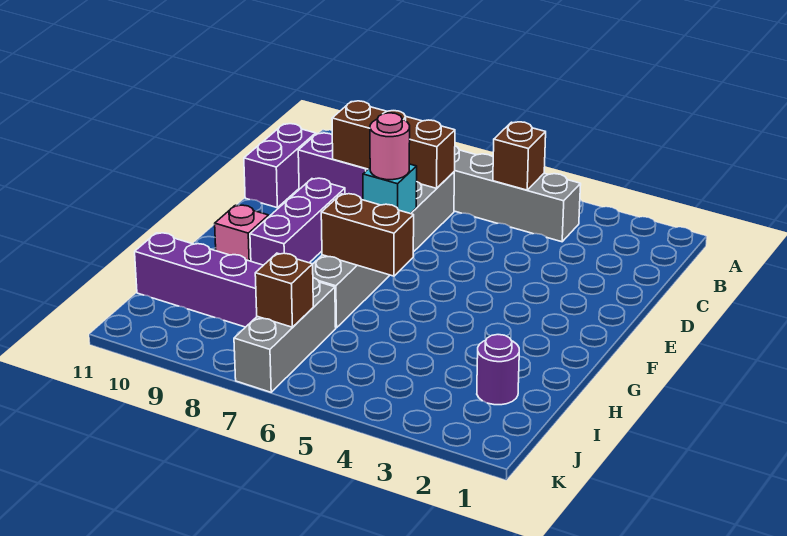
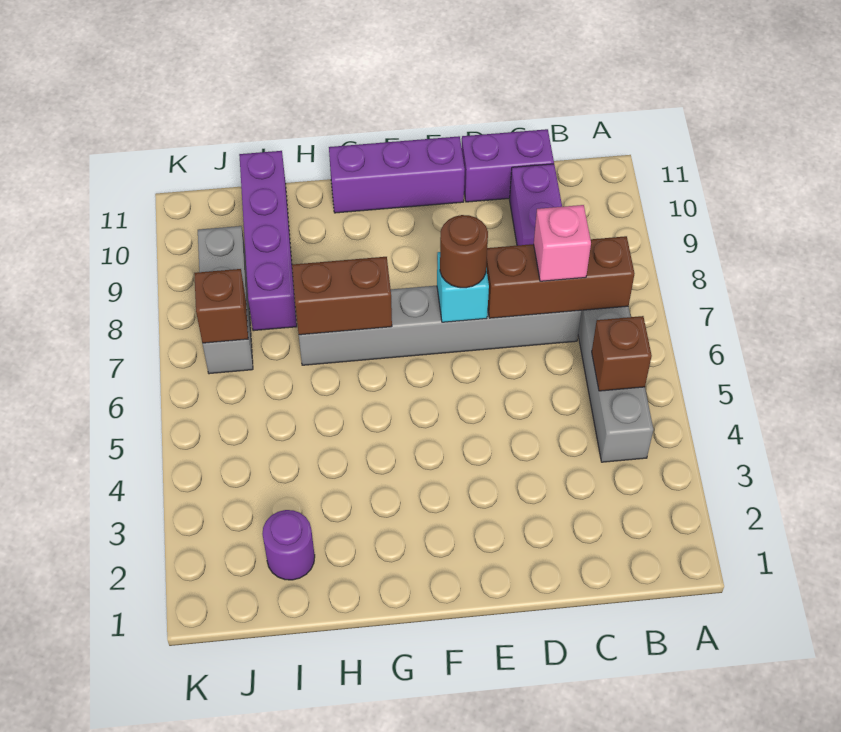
brown 1x3 brick [332,101,455,188] -> brown 1x3 brick turned to [486,236,634,318]
pink 1x1 round brick [370,113,410,180] -> brown 1x1 round brick [440,215,488,288]
purple 1x3 brick [250,178,345,265] -> purple 1x3 brick moved to [329,136,465,213]
brown 1x2 brick [321,194,414,276] -> brown 1x2 brick turned to [292,257,392,335]
pink 1x1 brick [215,205,269,261] -> pink 1x1 brick moved to [534,205,591,281]
grey 1x3 brick [234,278,336,392] -> grey 1x3 brick turned to [198,226,253,374]

